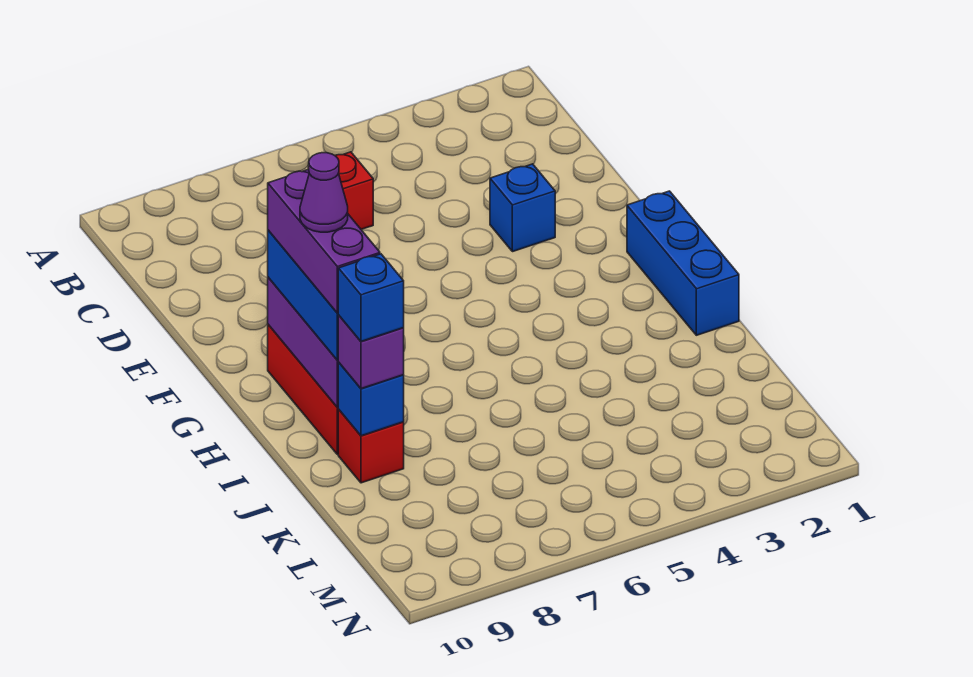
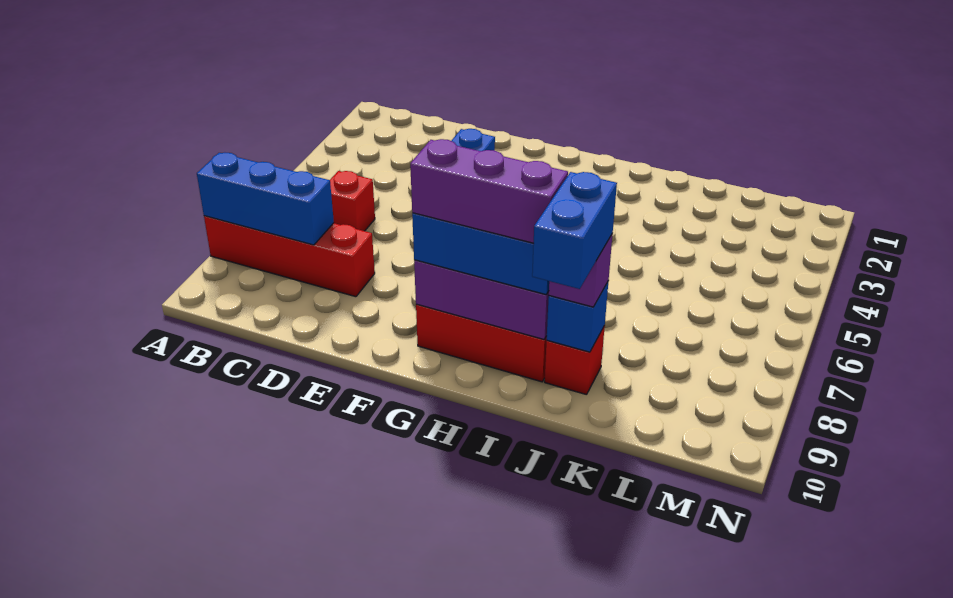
none -> red 1x4 brick [204,216,375,297]
blue 1x3 brick [627,191,739,335] -> blue 1x3 brick moved to [197,153,334,245]
purple 1x1 cone [300,153,348,232] -> none
blue 1x1 brick [338,254,404,341] -> blue 1x2 brick [532,172,617,289]

